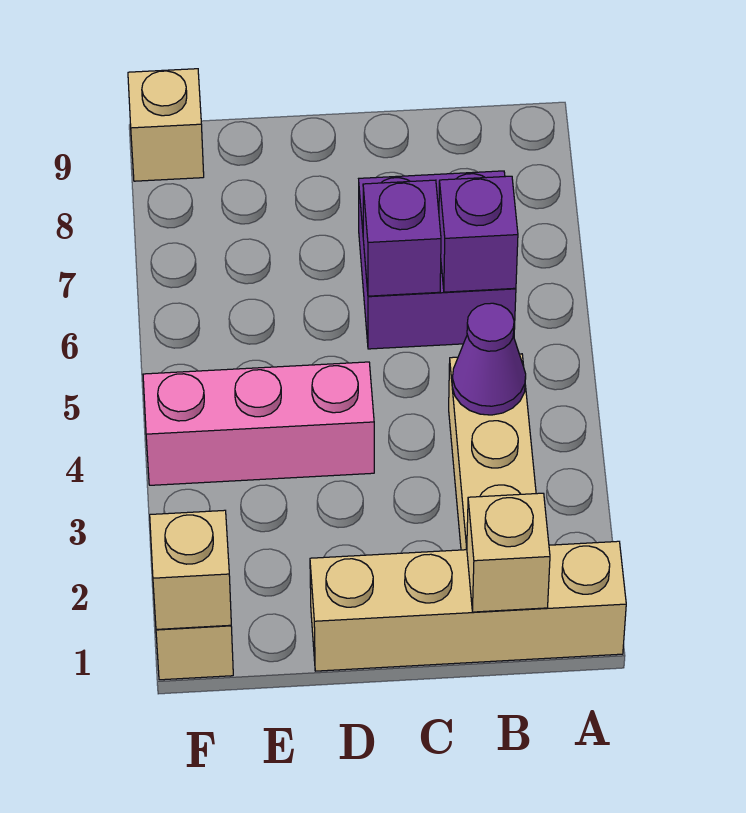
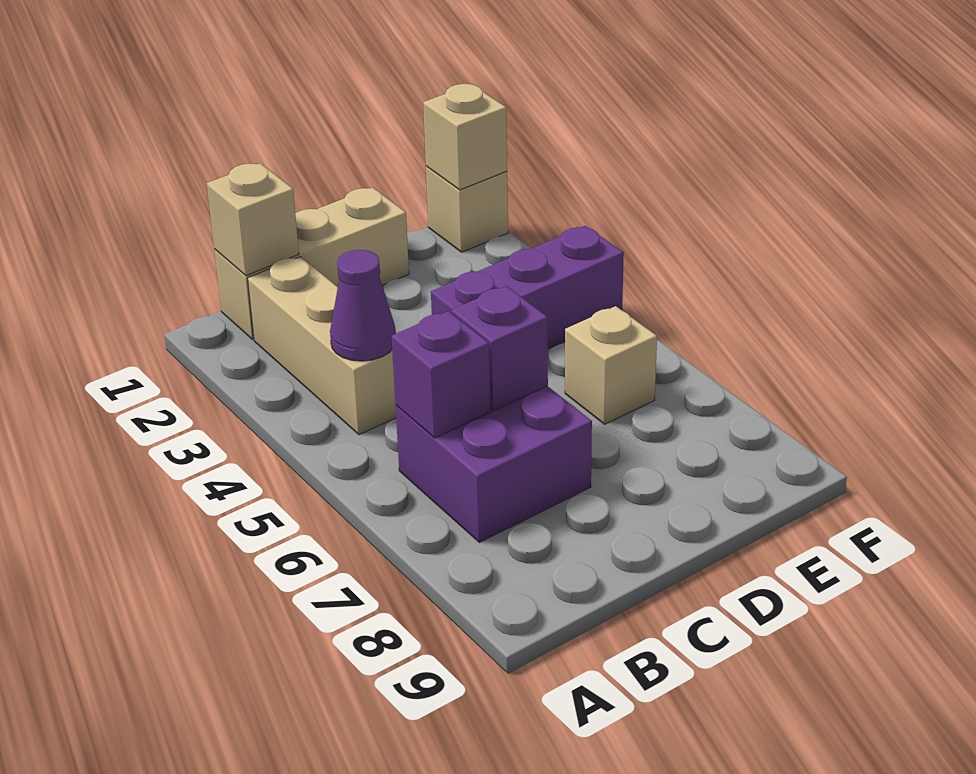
tan 1x4 brick [310,541,626,671] -> tan 1x3 brick [214,187,409,339]
pink 1x3 brick [143,362,374,485] -> purple 1x3 brick [431,226,624,349]
tan 1x1 brick [128,69,204,181] -> tan 1x1 brick moved to [565,306,657,424]

